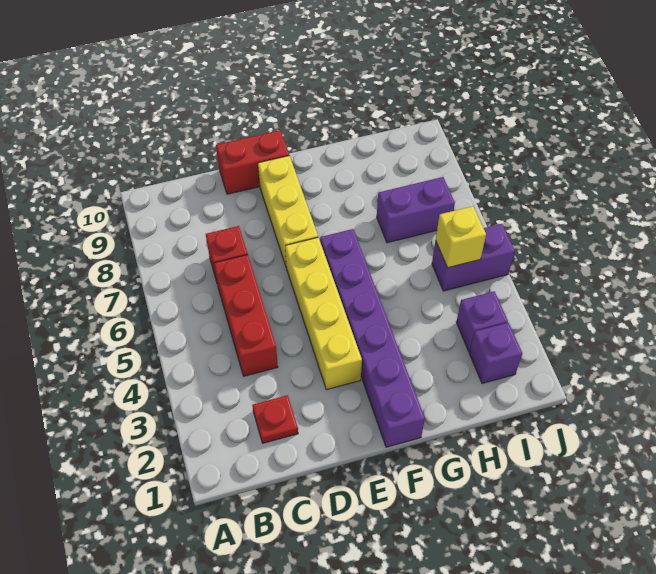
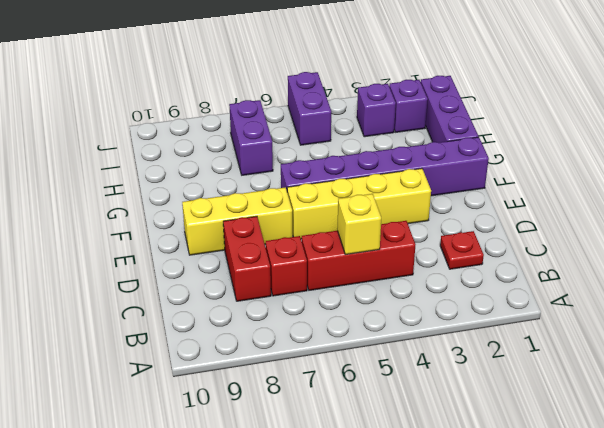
red 1x2 brick [216,130,289,194] -> red 1x2 brick moved to [223,216,271,301]
none -> purple 1x3 brick [421,76,479,143]
yellow 1x1 brick [436,206,486,268] -> yellow 1x1 brick moved to [337,194,381,254]

